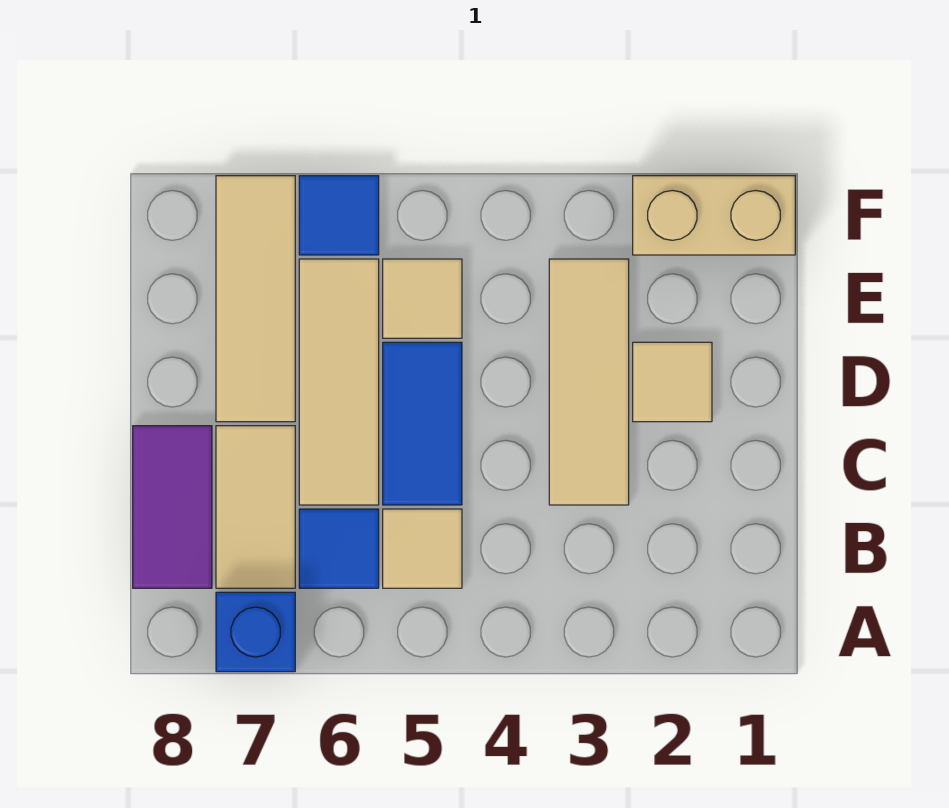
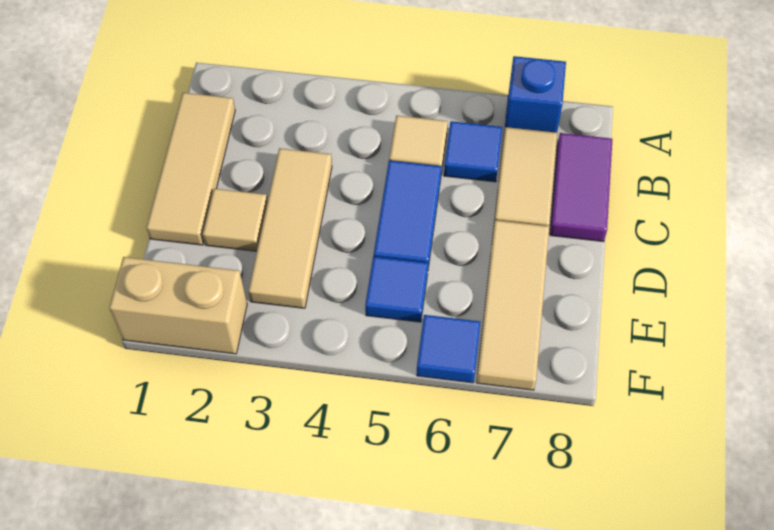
tan 1x3 tile [299,259,379,505] -> tan 1x3 tile moved to [146,93,235,245]
tan 1x1 tile [383,259,462,338] -> blue 1x1 tile [365,256,428,322]

